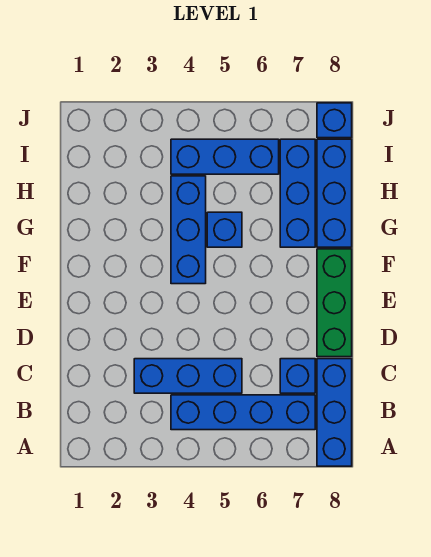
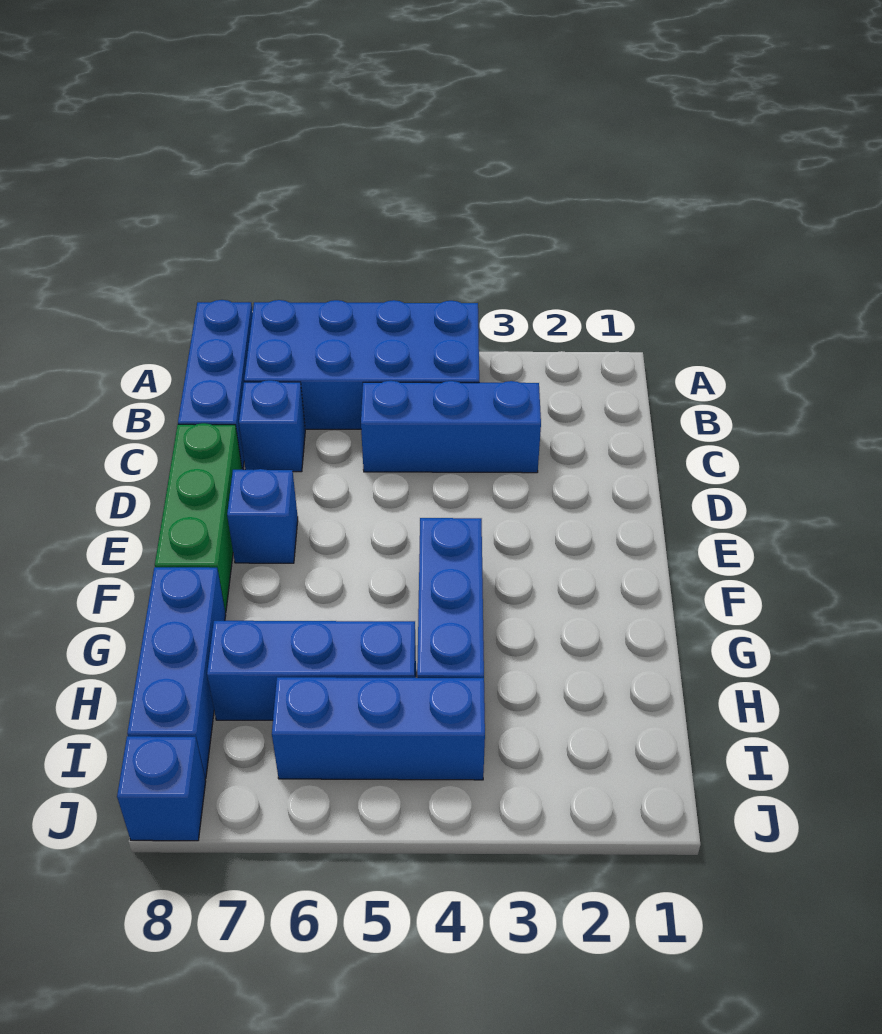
blue 1x4 brick [171,395,315,430] -> blue 2x4 brick [244,300,479,429]
blue 1x1 brick [207,212,242,247] -> blue 1x1 brick moved to [227,469,298,563]
blue 1x3 brick [280,139,315,247] -> blue 1x3 brick turned to [207,621,416,720]

